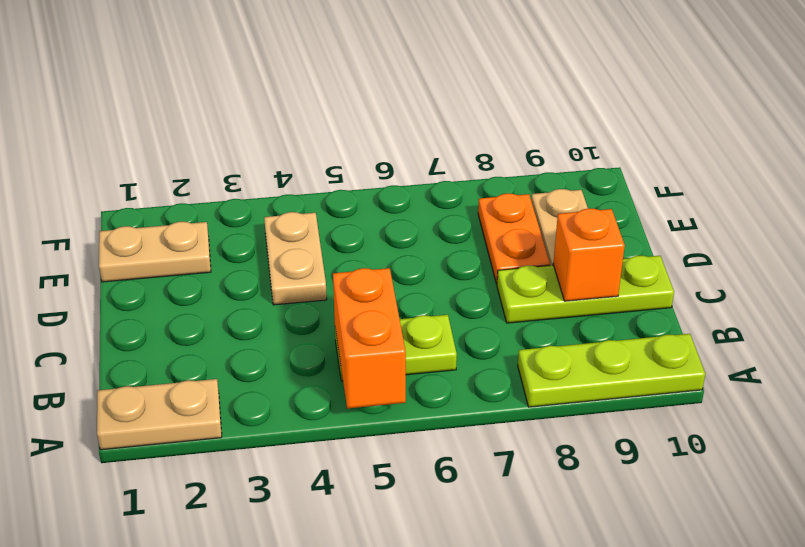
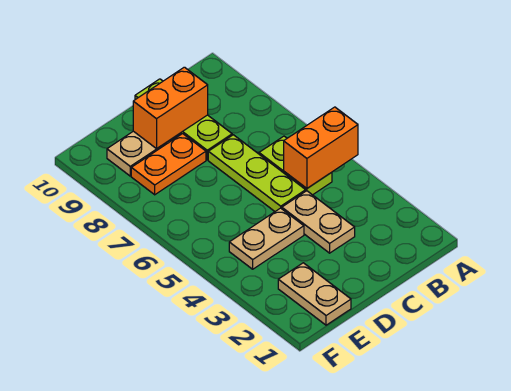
tan 1x2 plate [97,379,222,450] -> tan 1x2 plate moved to [282,191,355,253]
lime 1x3 plate [518,334,705,407] -> lime 1x3 plate moved to [208,135,306,211]
orange 1x1 brick [553,208,625,301] -> orange 1x2 brick [133,67,208,149]

